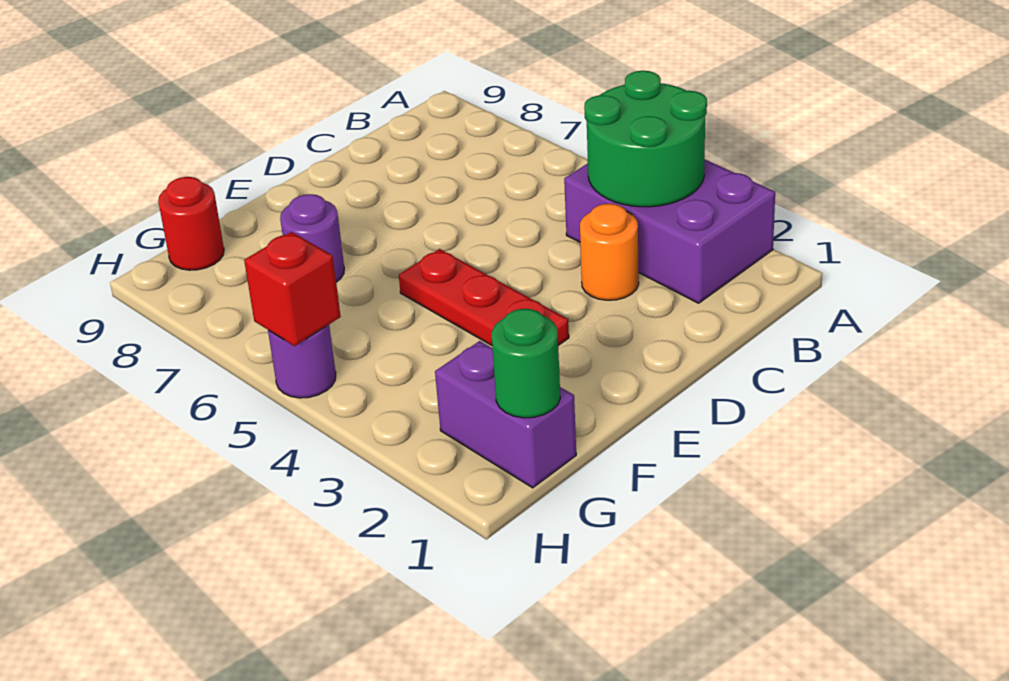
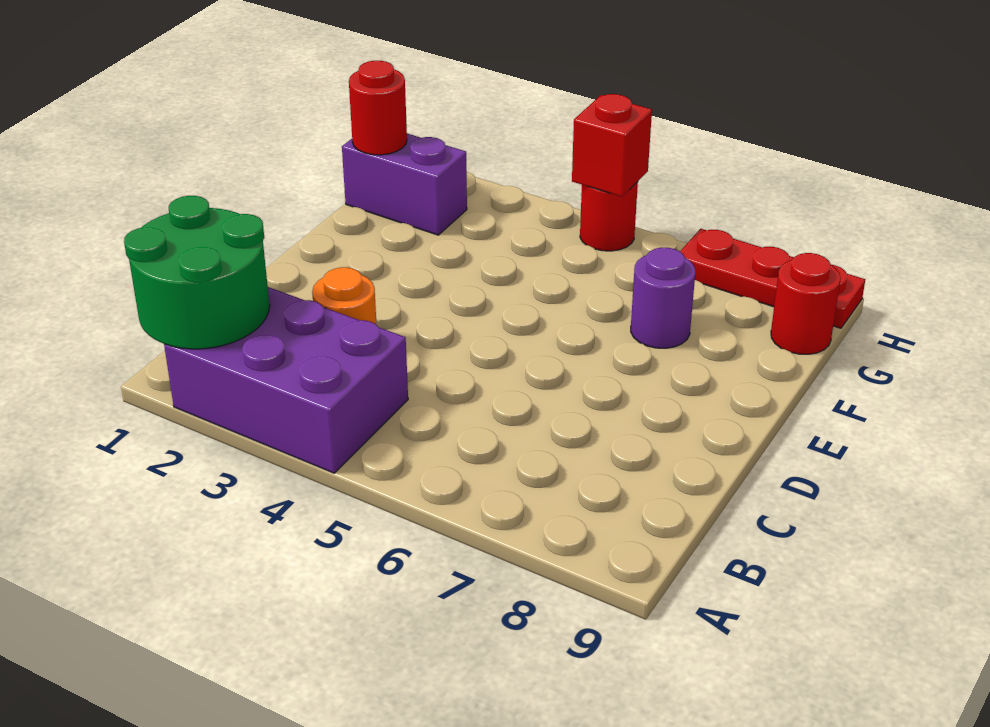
green 2x2 round brick [584,71,707,207] -> green 2x2 round brick moved to [124,196,270,349]
red 1x3 plate [399,249,569,345] -> red 1x3 plate moved to [680,229,865,328]
green 1x1 round brick [492,309,560,418] -> red 1x1 round brick [349,61,407,155]
purple 1x1 round brick [268,325,336,398] -> red 1x1 round brick [580,182,638,251]

